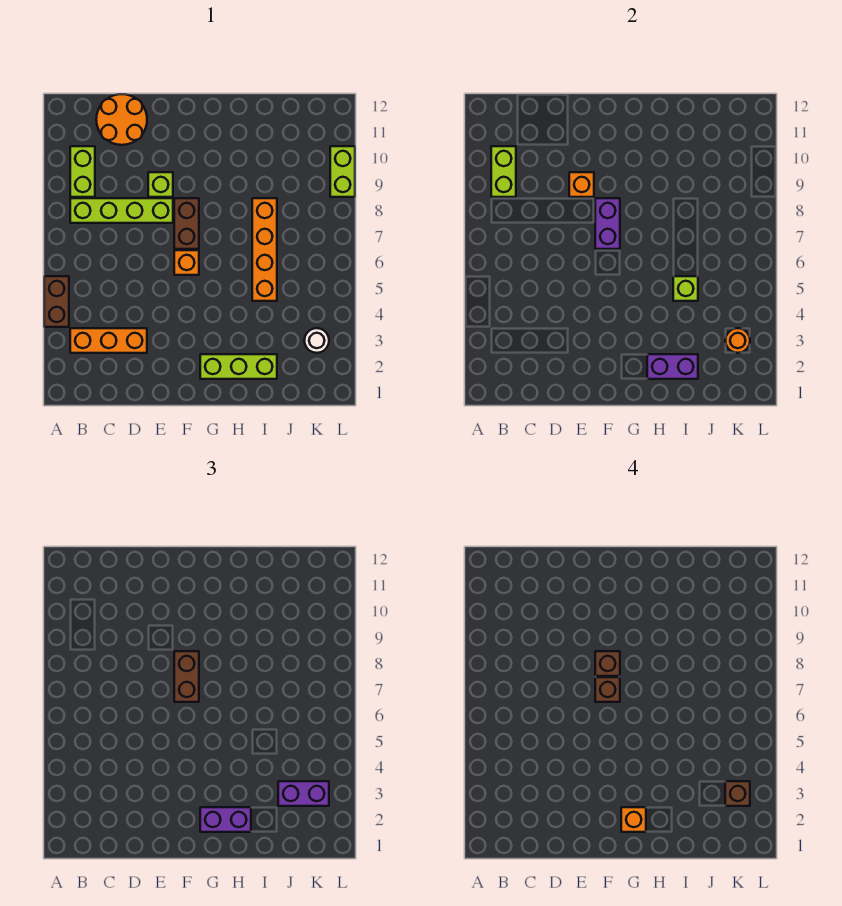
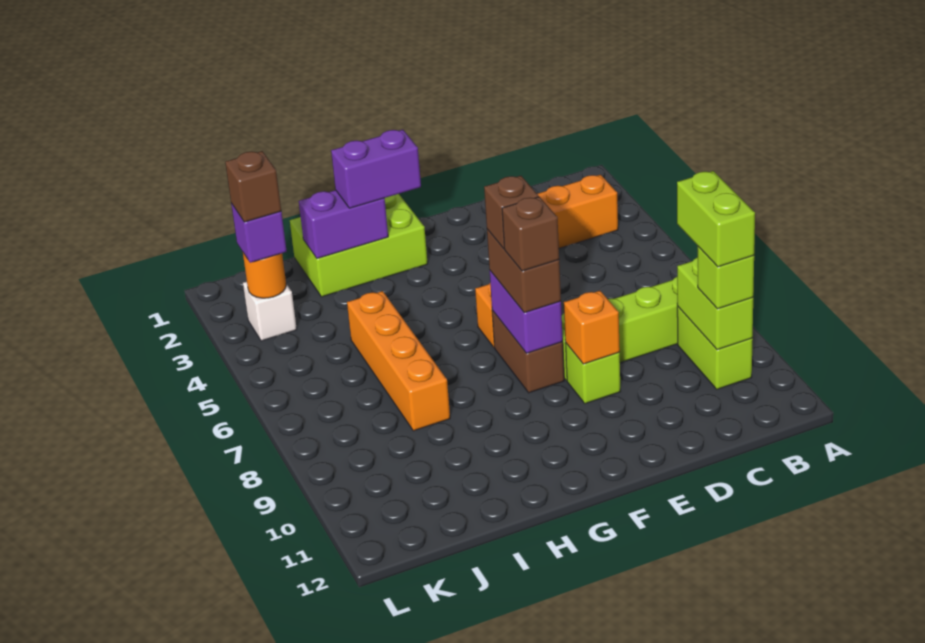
brown 1x2 brick [44,276,69,327] -> none
orange 2x2 round brick [96,94,147,145] -> none
lime 1x3 brick [200,354,277,379] -> lime 2x3 brick [290,194,428,297]
orange 1x1 brick [621,807,646,832] -> none
lime 1x1 brick [673,276,698,301] -> lime 1x1 brick moved to [698,247,754,309]
purple 1x2 brick [278,781,329,806] -> purple 1x1 brick [231,204,287,263]
white 1x1 round brick [304,328,329,353] -> white 1x1 brick [243,282,297,341]
lime 1x2 brick [330,146,355,197] -> lime 1x2 brick moved to [677,171,755,267]

